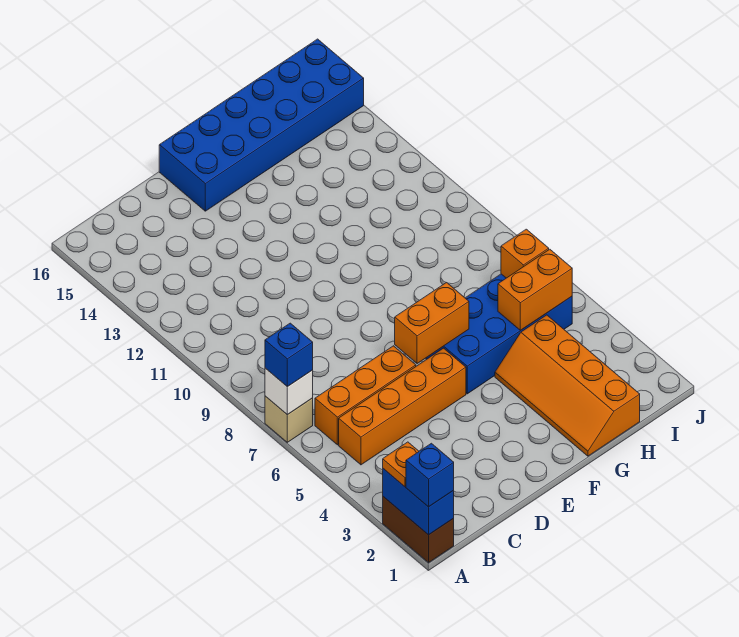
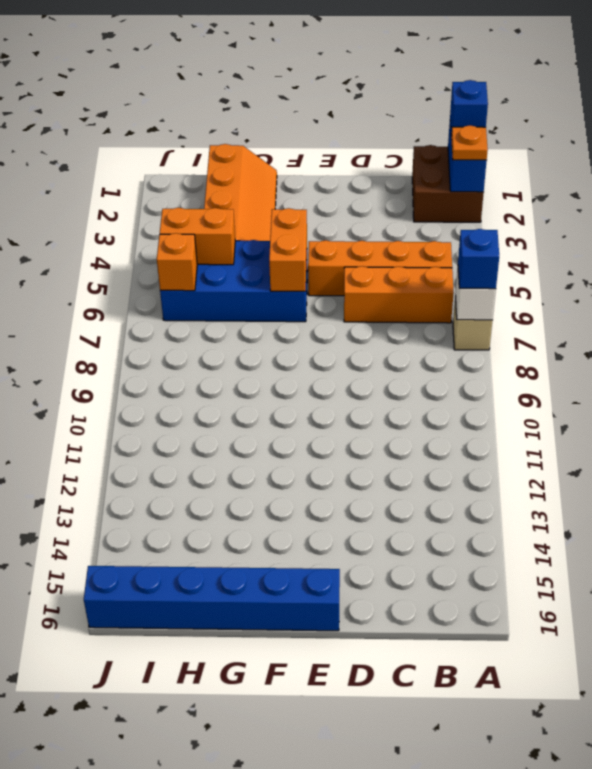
brown 1x2 brick [383,497,454,563] -> brown 2x2 brick [412,145,484,222]
orange 1x2 brick [395,283,469,364] -> orange 1x2 brick turned to [269,208,307,291]
blue 2x6 brick [159,39,364,211] -> blue 1x6 brick [84,566,340,631]

